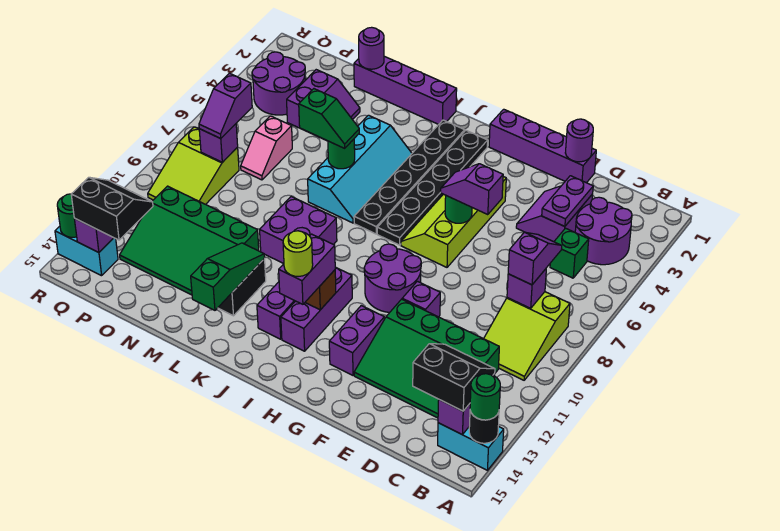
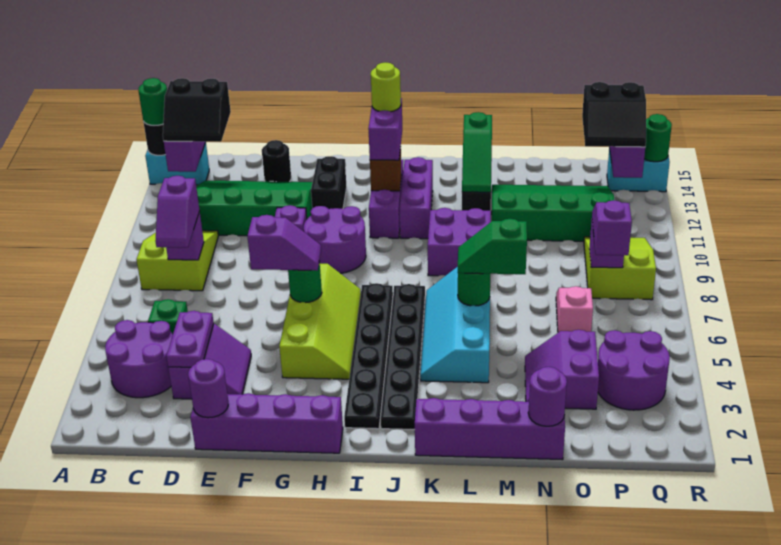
none -> black 1x1 round brick [262,140,291,182]
purple 1x2 brick [329,306,384,375] -> black 1x2 brick [311,156,347,209]

